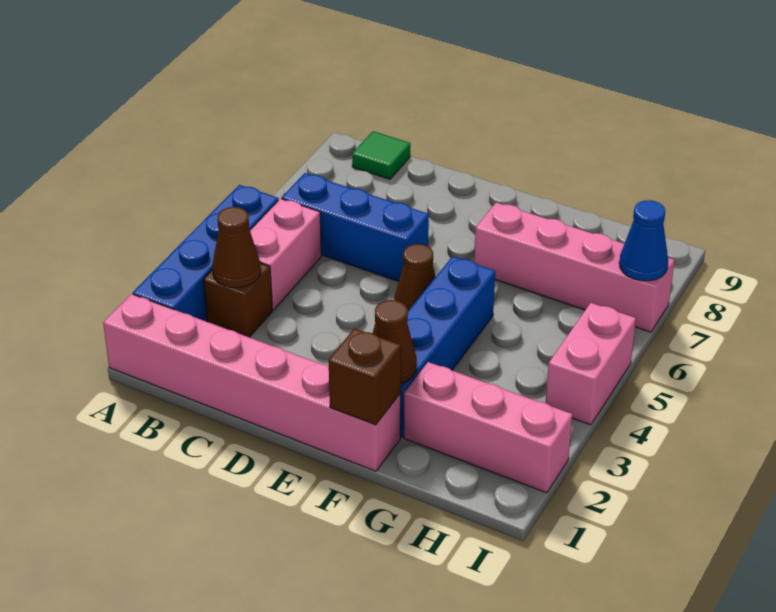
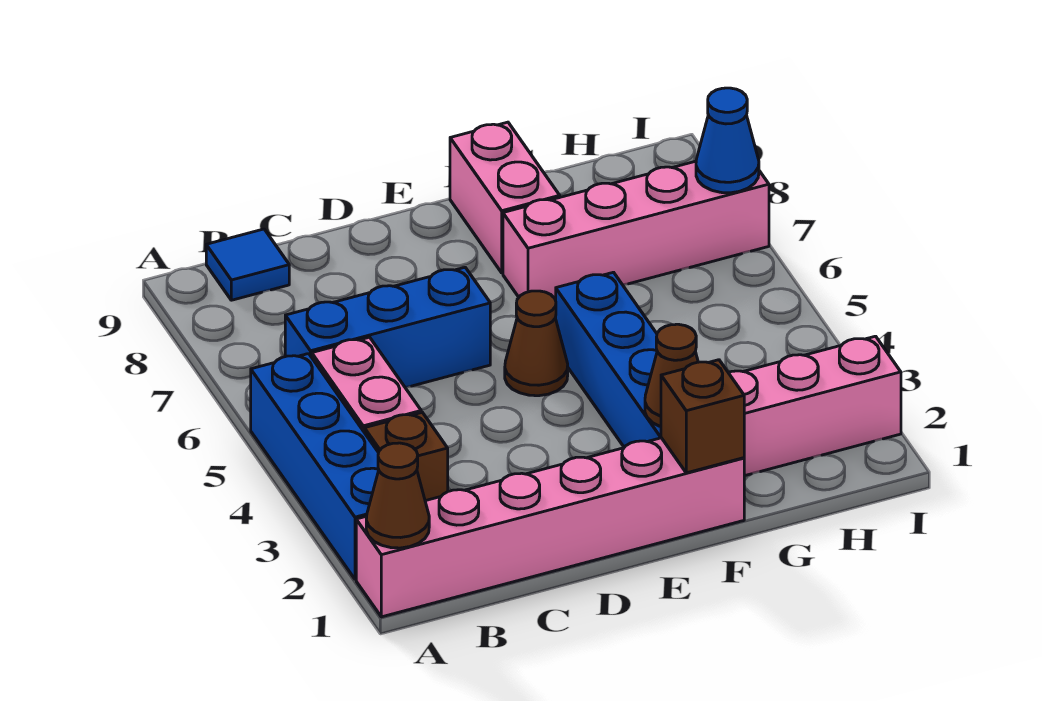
brown 1x1 cone [212,207,261,288] -> brown 1x1 cone moved to [366,443,429,548]
green 1x1 tile [352,131,410,179] -> blue 1x1 tile [206,229,289,300]
pink 1x2 brick [546,303,636,425] -> pink 1x2 brick moved to [450,122,560,273]

